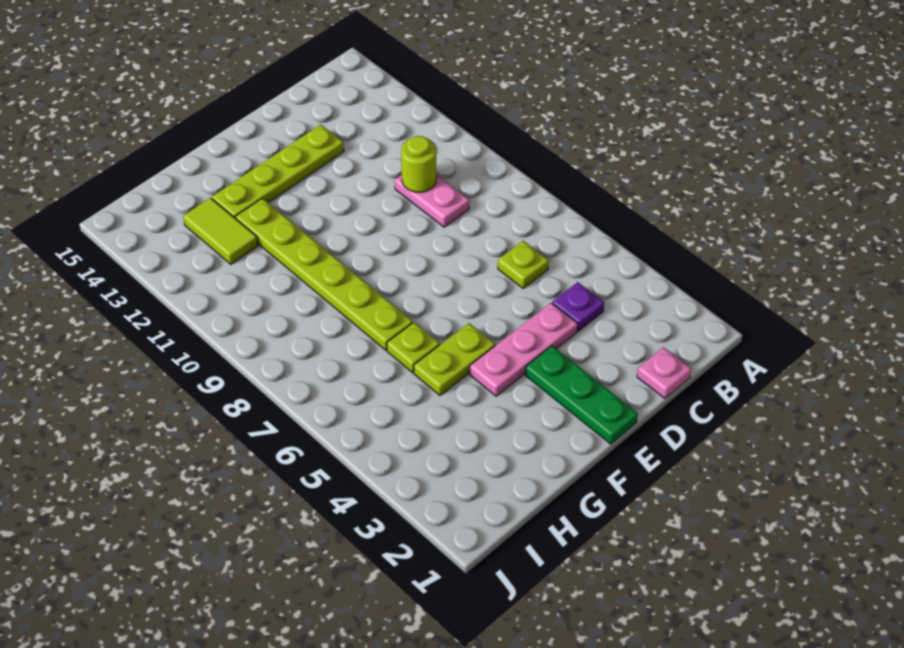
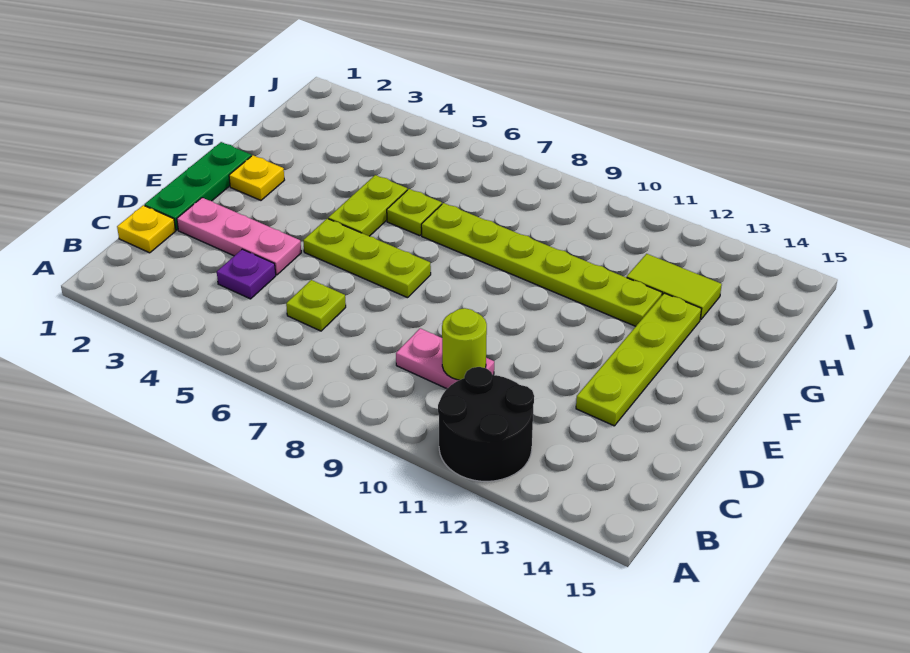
none -> black 2x2 round brick [438,367,534,481]
pink 1x1 plate [637,347,691,398] -> yellow 1x1 plate [117,205,176,253]
pink 1x3 plate [470,303,578,396] -> pink 1x3 plate turned to [177,198,301,275]
green 1x3 plate [525,346,638,444] -> green 1x3 plate turned to [144,142,251,230]
none -> lime 1x3 plate [303,219,431,298]
none -> yellow 1x1 plate [229,155,284,200]

